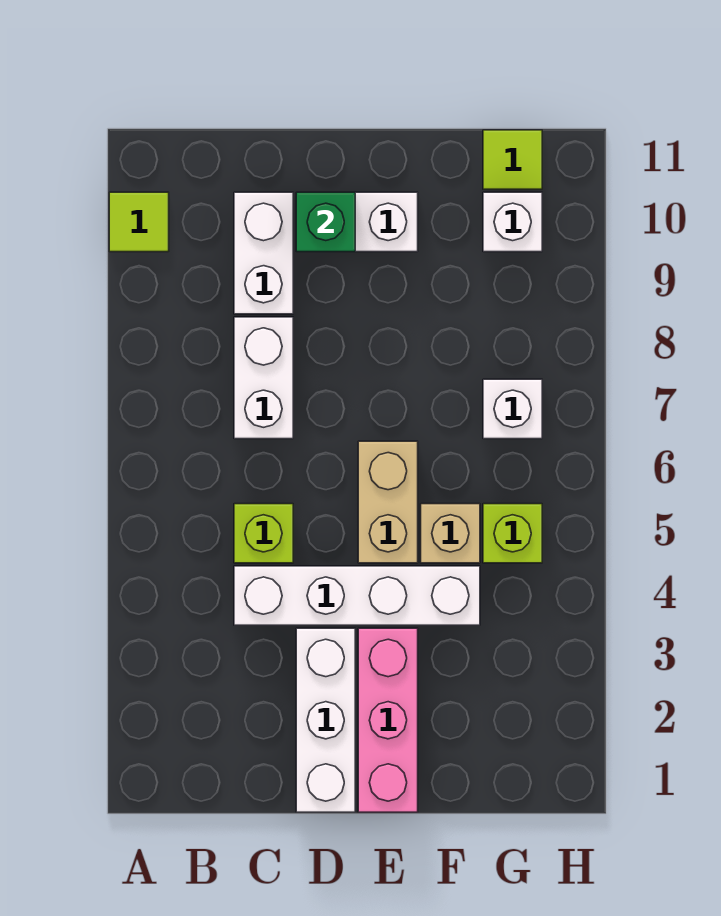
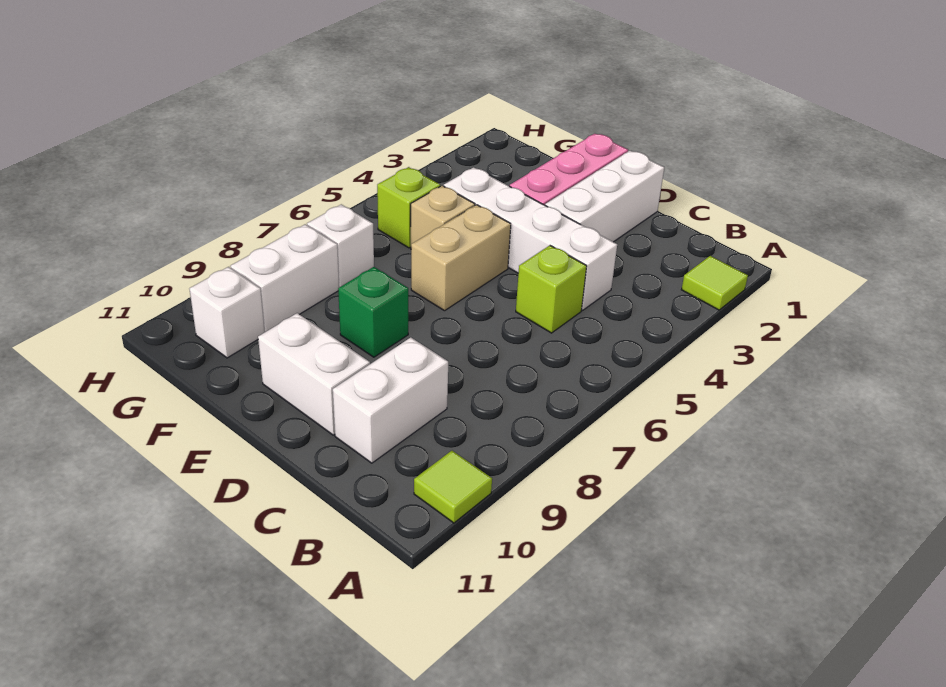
white 1x2 brick [234,317,293,439] -> white 1x2 brick moved to [230,224,339,332]
green 1x1 brick [296,192,355,252] -> green 1x1 brick moved to [338,267,408,357]
lime 1x1 tile [483,130,542,189] -> lime 1x1 tile moved to [681,256,748,310]

